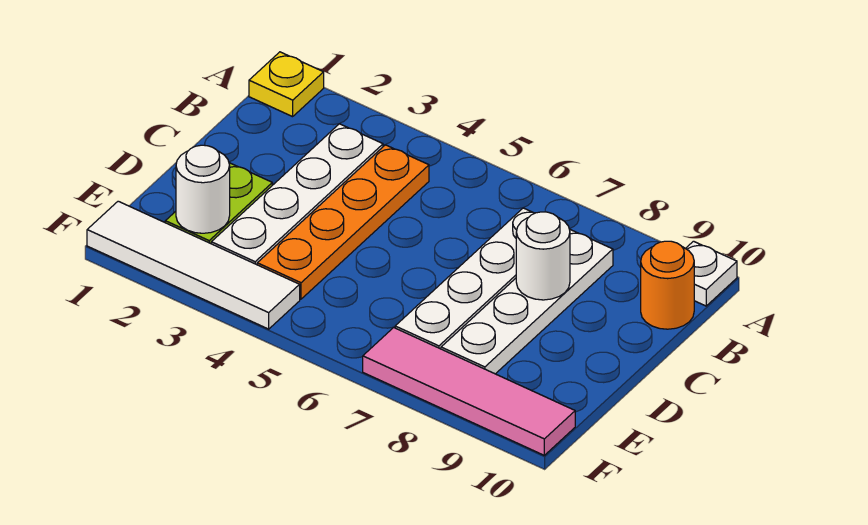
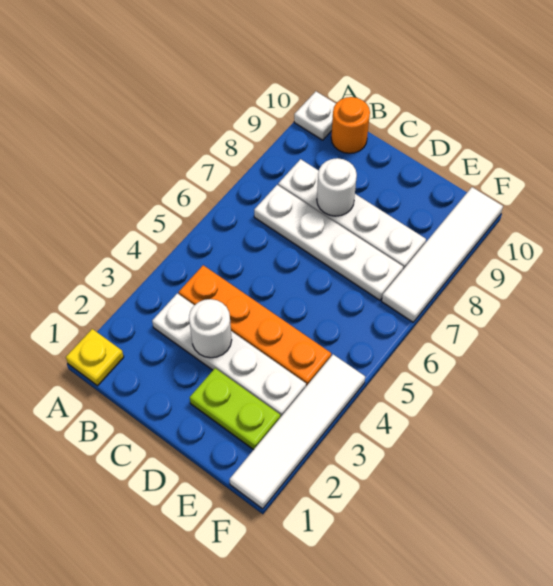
white 1x1 round brick [176,145,230,233] -> white 1x1 round brick moved to [189,299,232,358]
pink 1x4 tile [363,328,575,455] -> white 1x4 tile [382,187,503,322]

